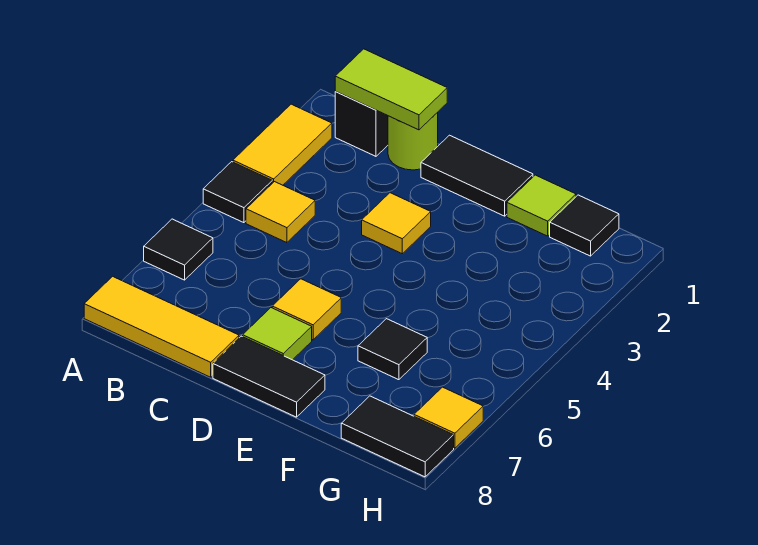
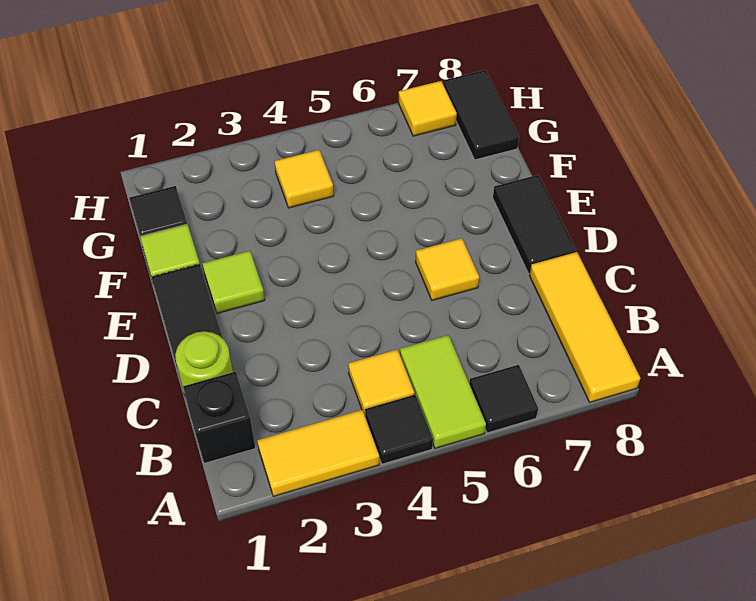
lime 1x2 tile [335,49,447,130] -> lime 1x2 tile moved to [400,335,486,448]
yellow 1x1 tile [362,193,431,254] -> yellow 1x1 tile moved to [275,150,334,208]
lime 1x1 tile [243,308,312,360] -> lime 1x1 tile moved to [202,251,265,313]
black 1x1 tile [358,319,427,380] -> none

